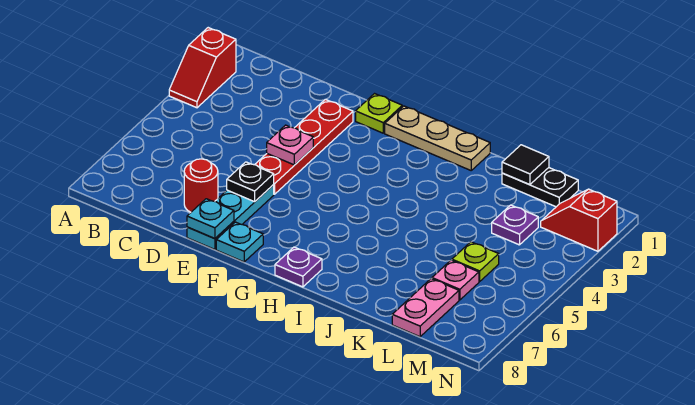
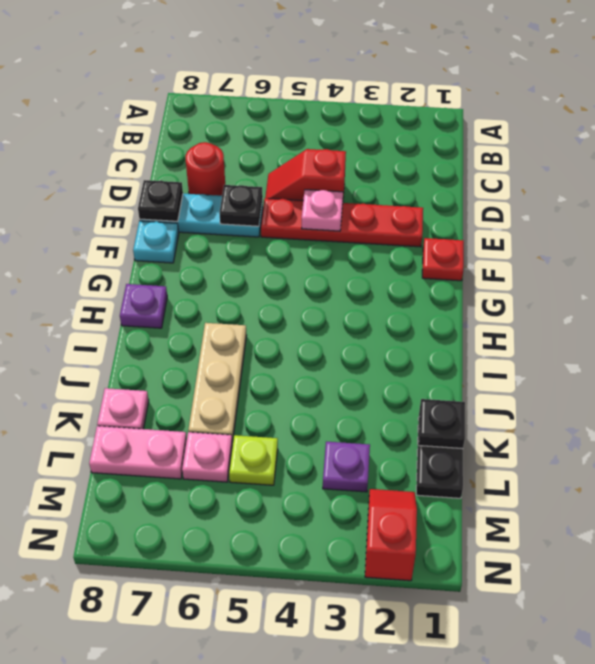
red 1x2 slope [169,28,236,108] -> red 1x2 slope moved to [265,149,346,200]
cyan 1x1 plate [187,199,234,239] -> black 1x1 plate [138,180,183,221]
lime 1x1 plate [356,94,402,133] -> red 1x1 plate [422,238,464,281]
tan 1x3 plate [385,106,490,170] -> tan 1x3 plate moved to [188,323,247,442]
black 1x1 tile [502,145,549,185] -> black 1x1 plate [419,399,465,449]
none -> pink 1x1 plate [97,388,149,429]

